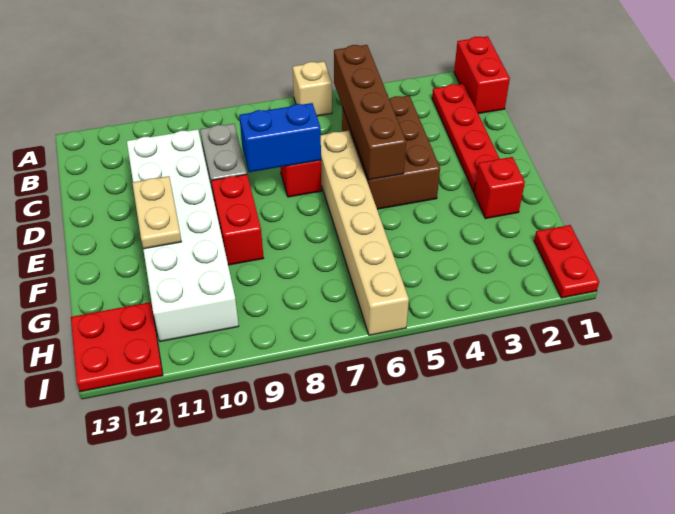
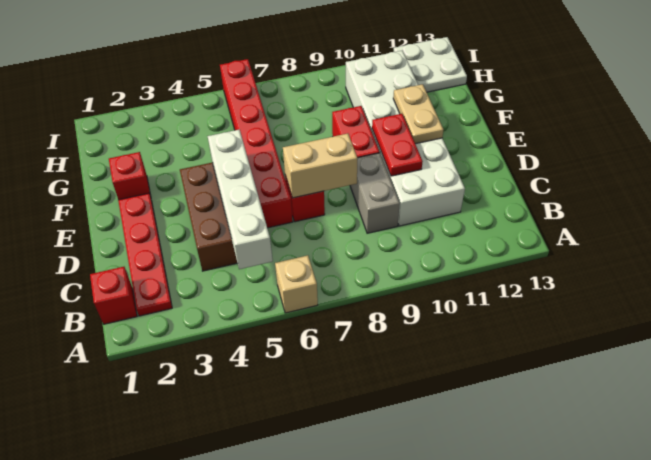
red 1x2 brick [454,36,510,114] -> red 1x1 brick [90,267,137,324]
brown 1x4 brick [334,45,406,180] -> white 1x4 brick [208,130,273,269]
tan 1x6 brick [321,131,409,335] -> red 1x6 brick [220,59,293,228]
blue 1x2 brick [239,103,321,172] -> tan 1x2 brick [283,134,358,198]
red 1x2 plate [534,225,599,298] -> red 1x2 plate moved to [372,114,423,176]
red 2x2 plate [71,302,163,392] -> white 2x2 plate [394,37,467,92]

